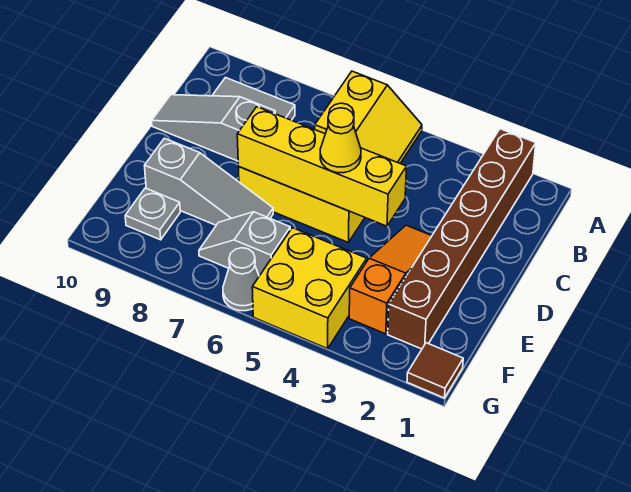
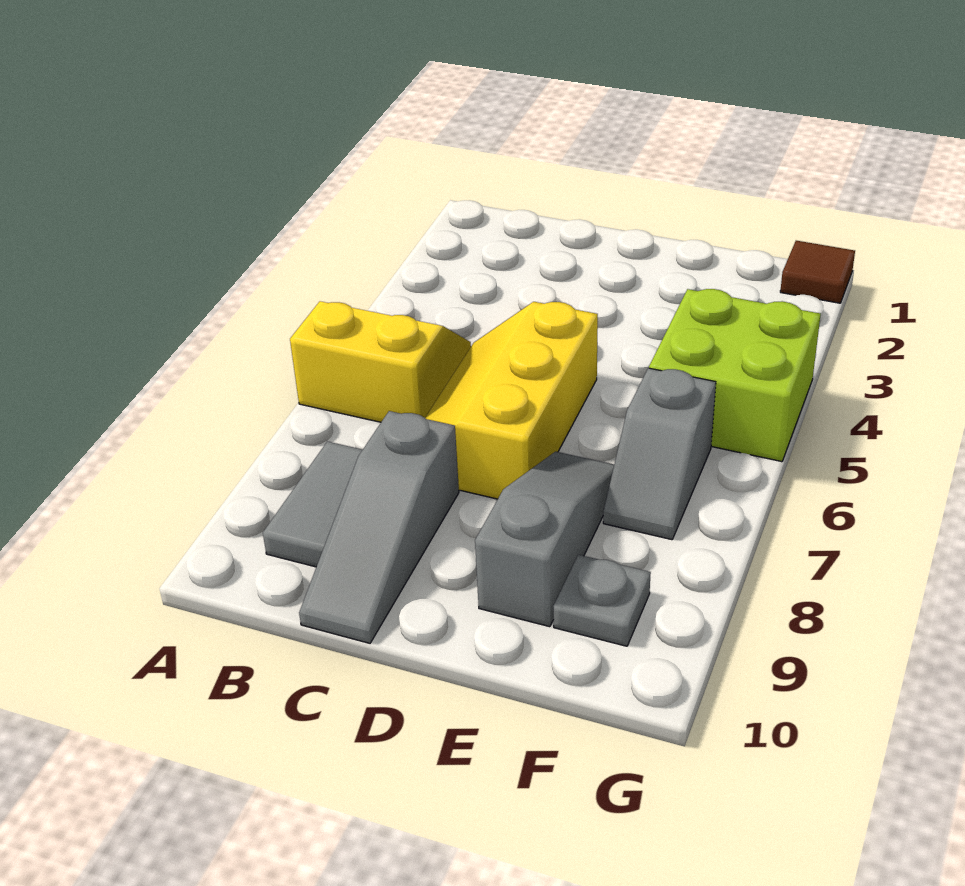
brown 1x6 brick [388,129,536,349] -> none
orange 1x3 slope [349,225,432,334] -> none
yellow 1x4 brick [237,107,407,226] -> none
yellow 1x1 cone [320,108,361,173] -> none
yellow 2x2 brick [252,228,367,349] -> lime 2x2 brick [649,289,821,462]
grey 1x1 cone [223,248,259,311] -> none

